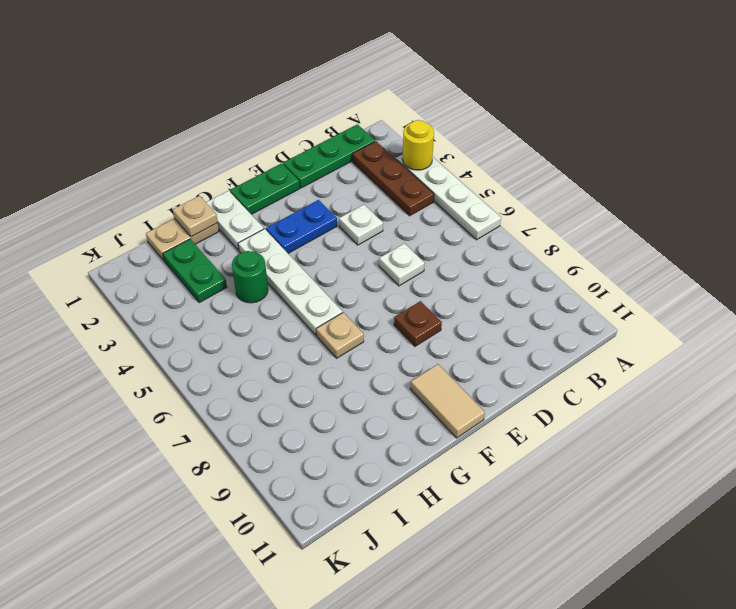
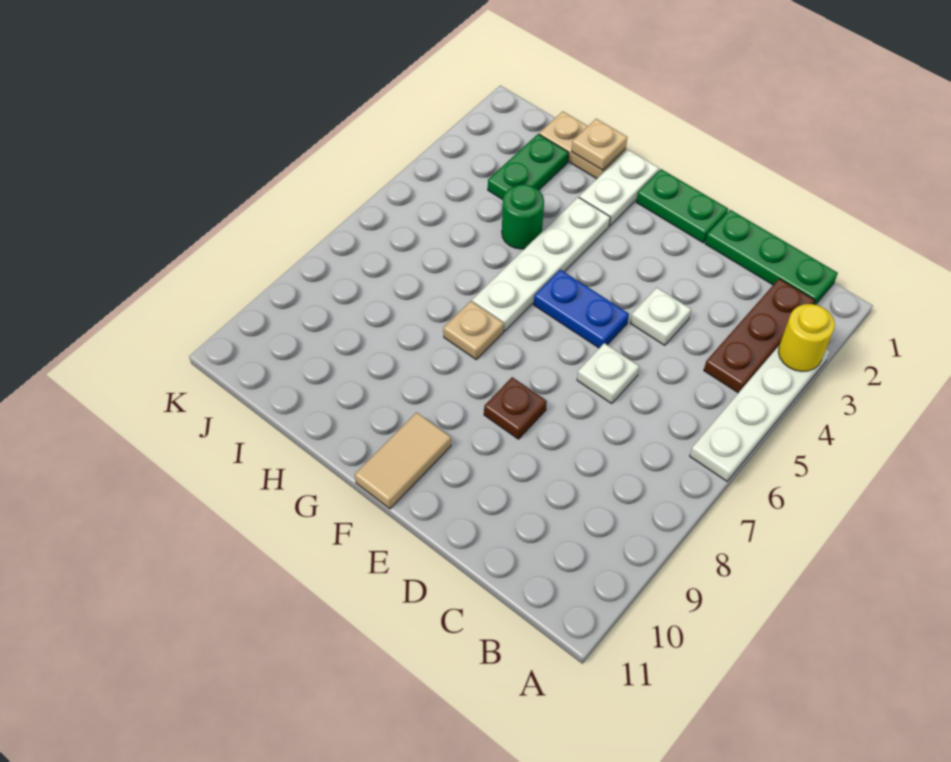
blue 1x2 plate [266,200,337,253] -> blue 1x2 plate moved to [534,270,629,348]

